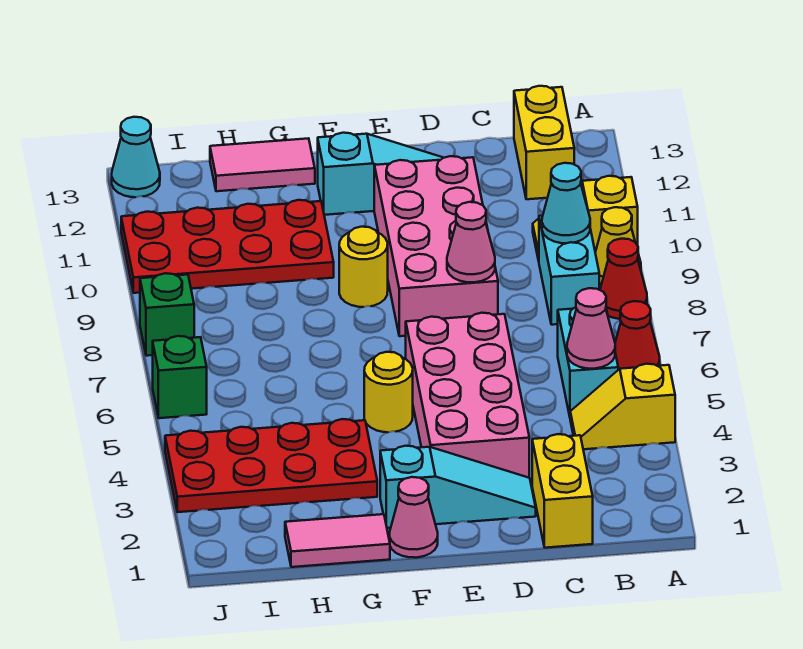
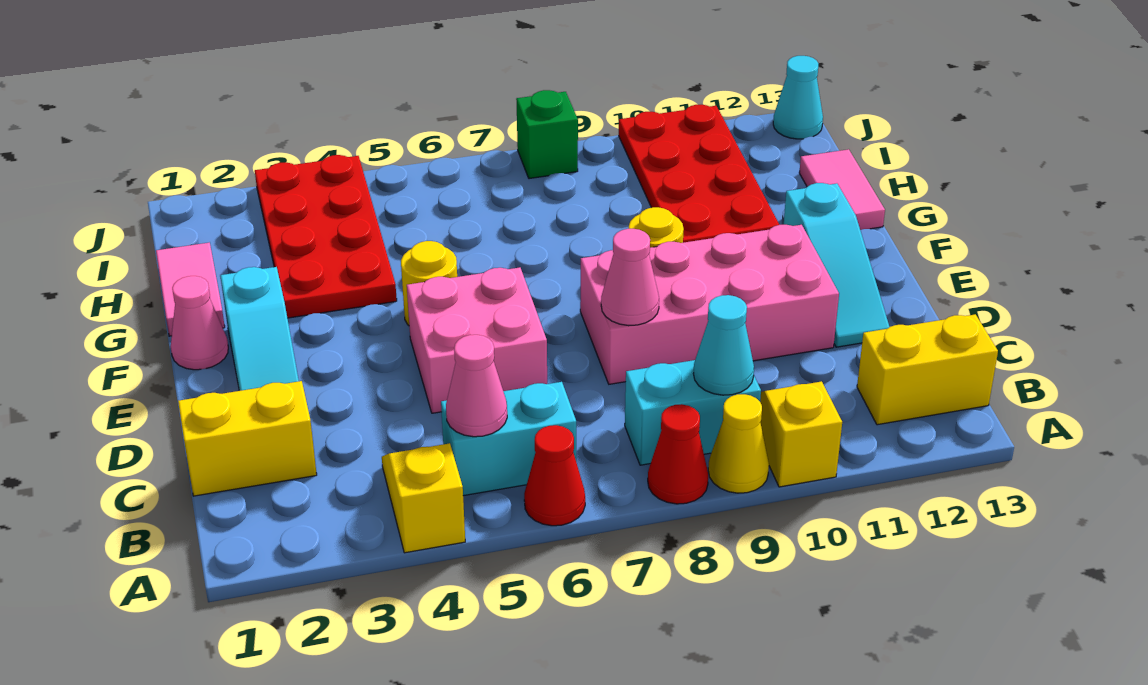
pink 2x4 brick [406,313,529,478] -> pink 2x2 brick [407,267,547,413]
green 1x1 brick [153,336,207,418] -> none

